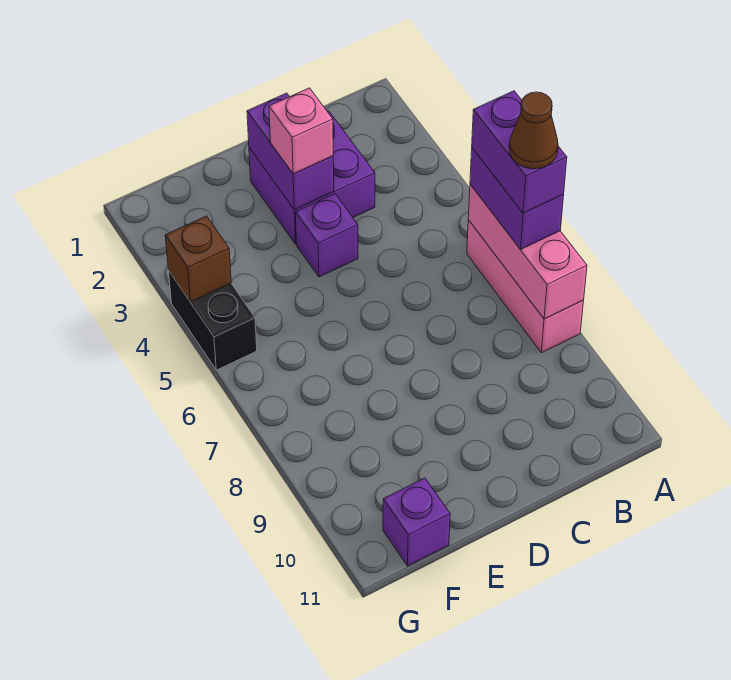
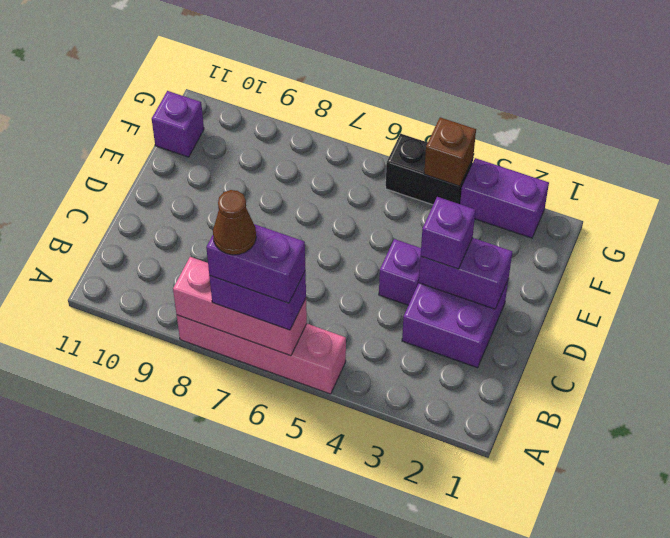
pink 1x3 brick [467,220,584,353] -> pink 1x4 brick [177,315,346,394]
pink 1x1 brick [269,88,333,174] -> purple 1x1 brick [421,197,476,269]
none -> purple 1x2 brick [460,158,549,238]

